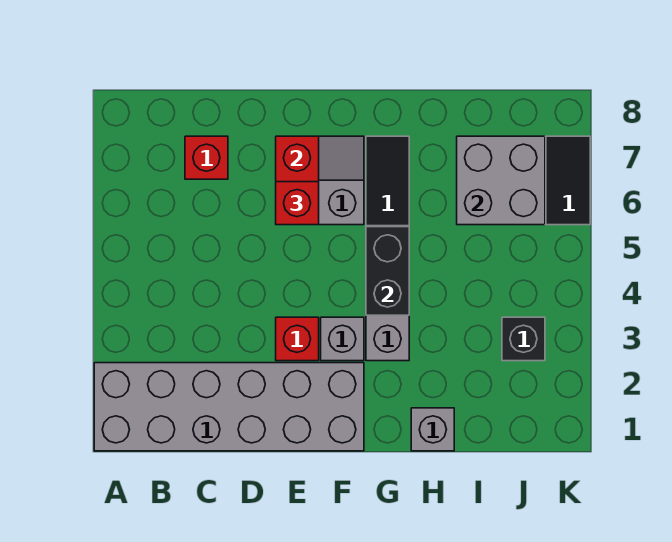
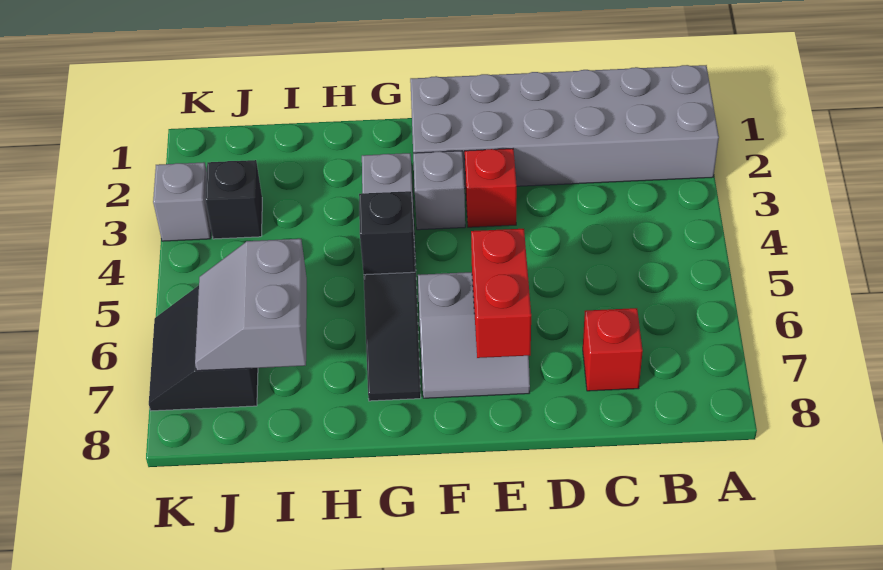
red 1x1 brick [276,182,319,225] -> none
black 1x2 brick [366,227,409,315] -> black 1x1 brick [359,191,415,275]
grey 1x1 brick [411,408,454,451] -> grey 1x1 brick moved to [153,162,211,241]
grey 2x2 brick [457,136,545,225] -> grey 2x2 slope [195,239,307,371]

